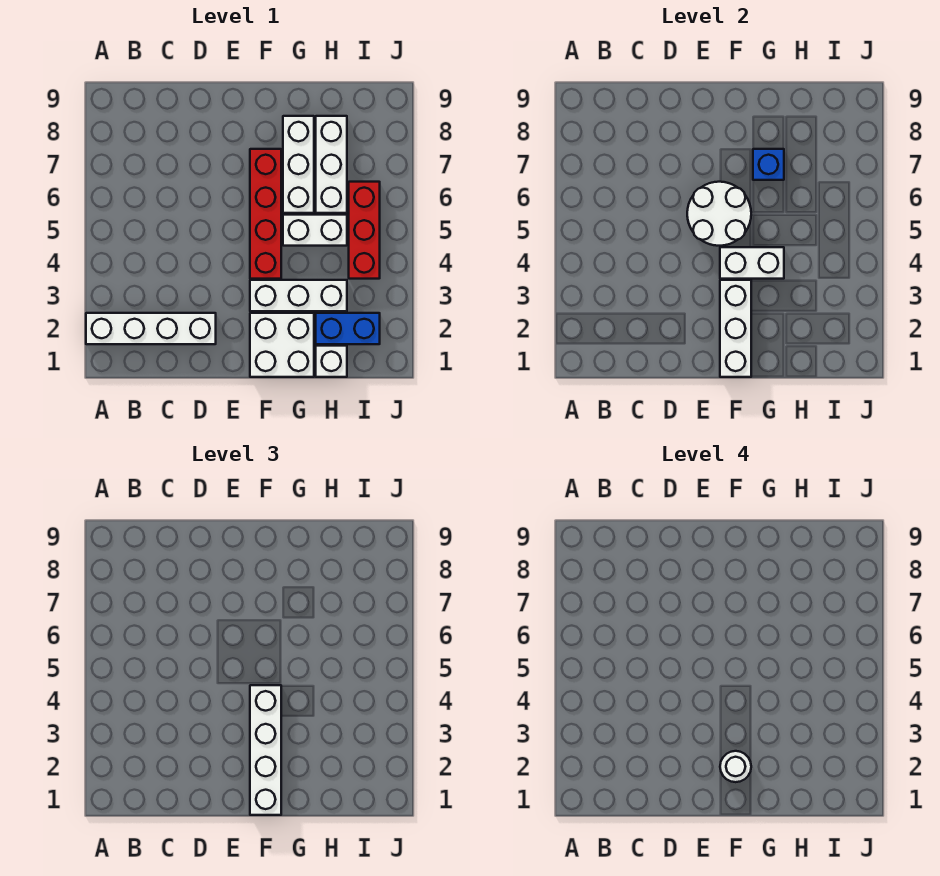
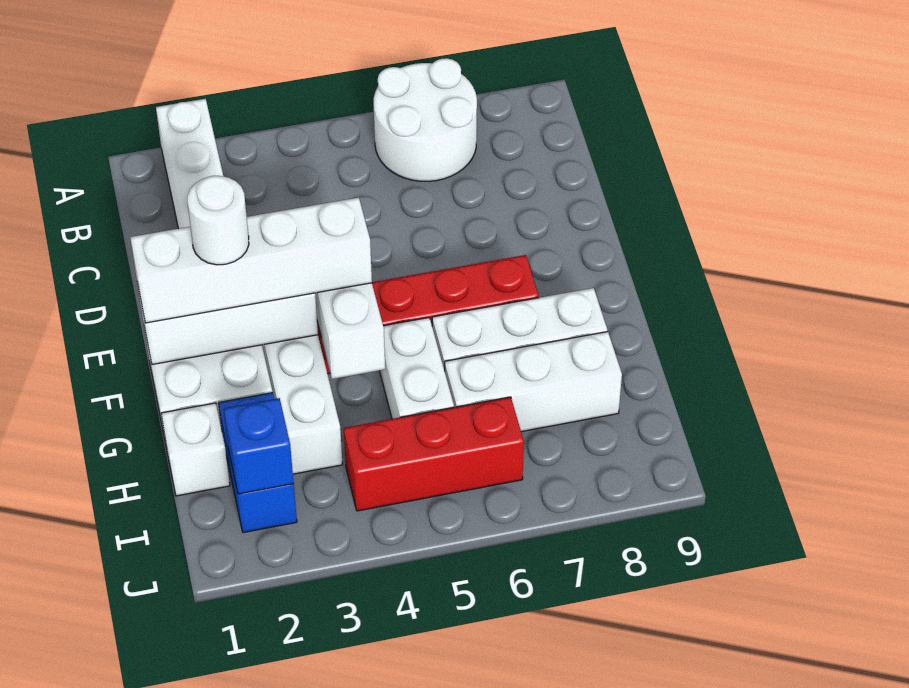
white 2x2 round brick [687,182,751,246] -> white 2x2 round brick moved to [374,58,477,181]
blue 1x1 brick [753,149,784,180] -> blue 1x1 brick moved to [224,398,294,494]

